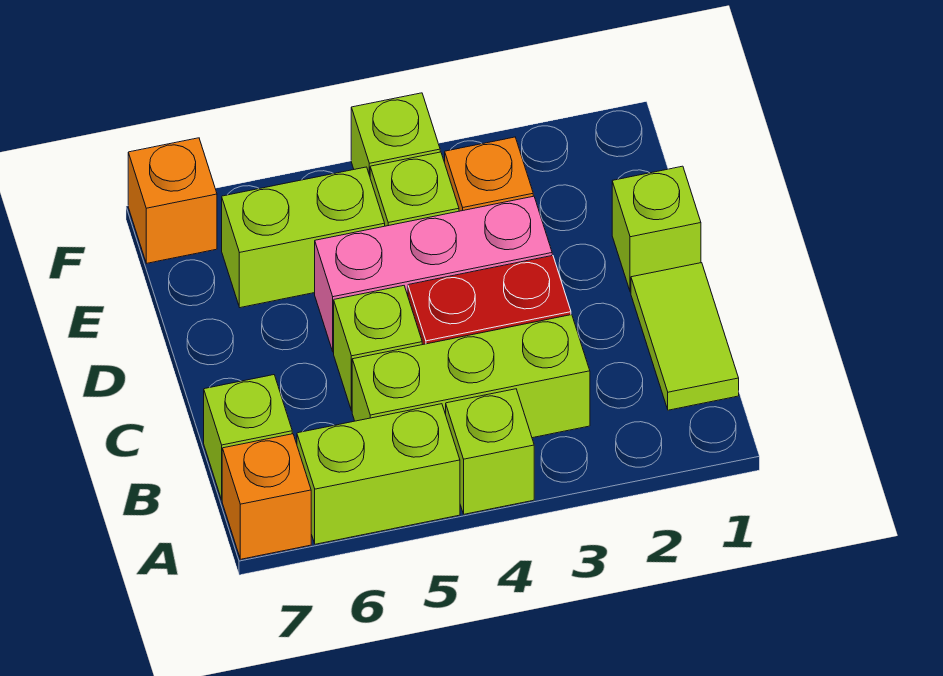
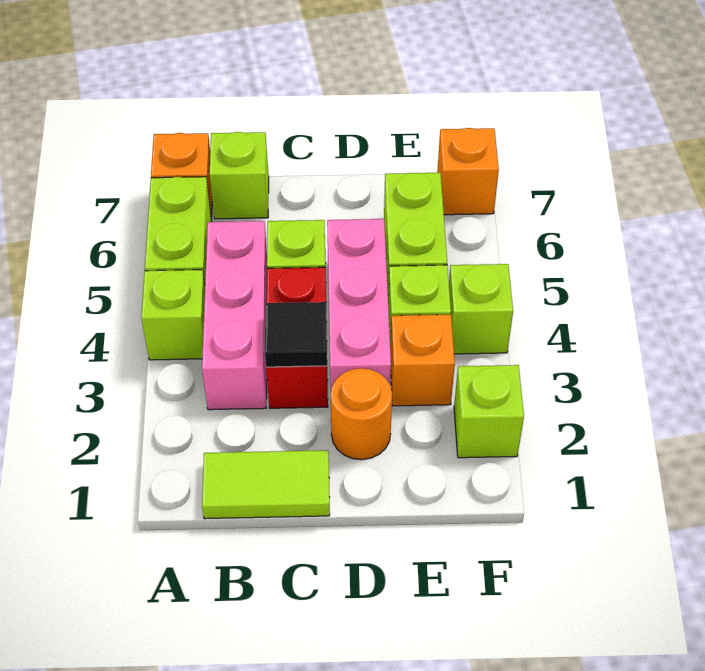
lime 1x3 brick [352,315,590,438] -> pink 1x3 brick [202,221,267,410]
none -> black 1x1 tile [265,302,327,367]
lime 1x1 brick [612,166,701,292] -> lime 1x1 brick moved to [454,365,524,458]
none -> orange 1x1 round brick [331,368,392,460]

